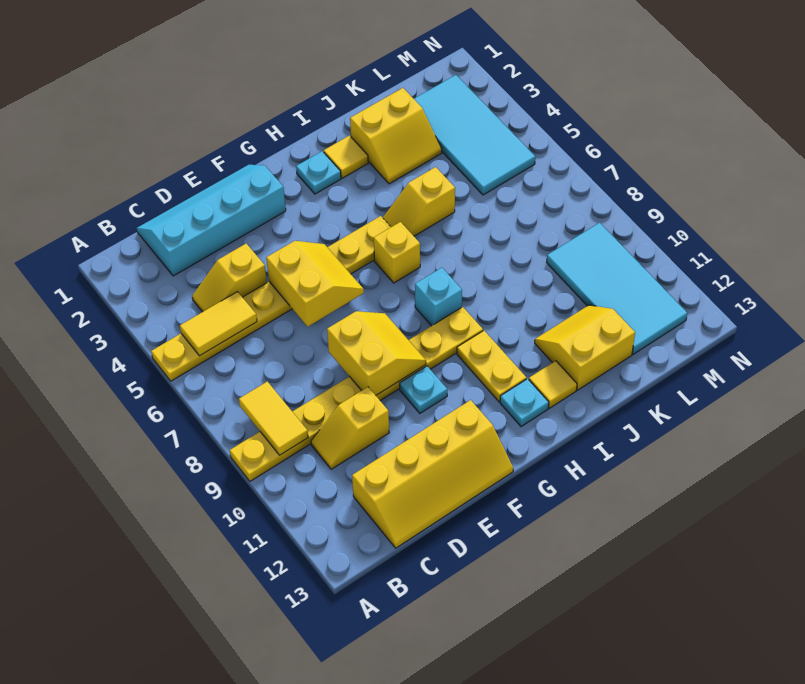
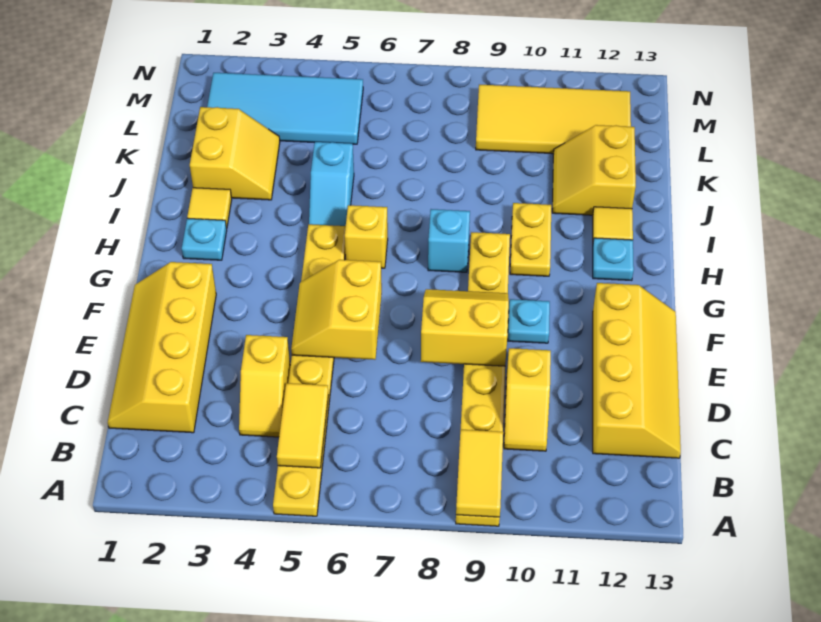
yellow 1x2 tile [239,381,308,455] -> yellow 1x2 tile turned to [456,430,503,517]
cyan 2x4 slope [137,165,286,276] -> yellow 2x4 slope [108,262,216,433]
yellow 2x2 slope [266,241,364,326] -> yellow 2x2 slope turned to [291,260,382,360]
yellow 1x2 plate [457,331,526,402] -> yellow 1x2 plate turned to [510,203,551,276]
yellow 1x2 slope [383,167,455,236] -> cyan 1x2 slope [309,142,354,226]
cyan 2x4 tile [547,223,687,354] -> yellow 2x4 tile [476,85,631,154]

